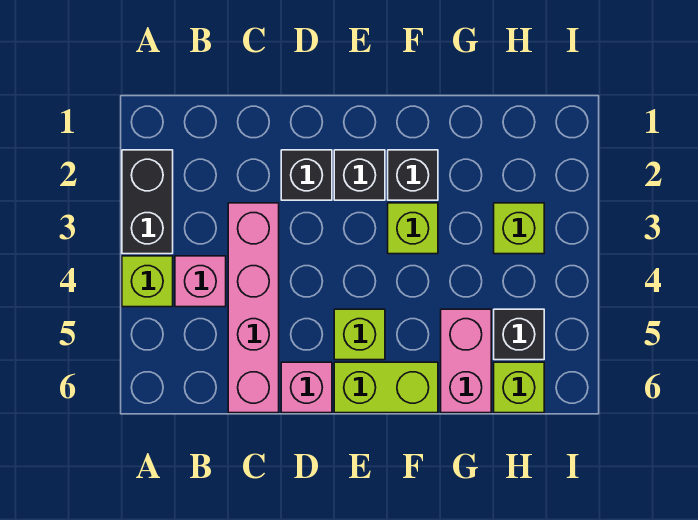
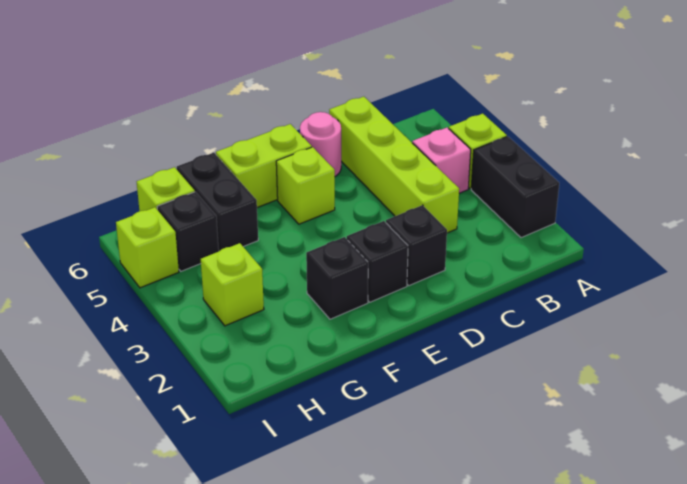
pink 1x4 brick [228,203,279,413] -> lime 1x4 brick [329,97,459,233]
pink 1x1 brick [281,362,332,413] -> pink 1x1 round brick [300,112,341,176]
lime 1x1 brick [388,203,438,254] -> lime 1x1 brick moved to [116,207,179,288]
pink 1x2 brick [441,309,491,413] -> black 1x2 brick [177,153,258,251]

